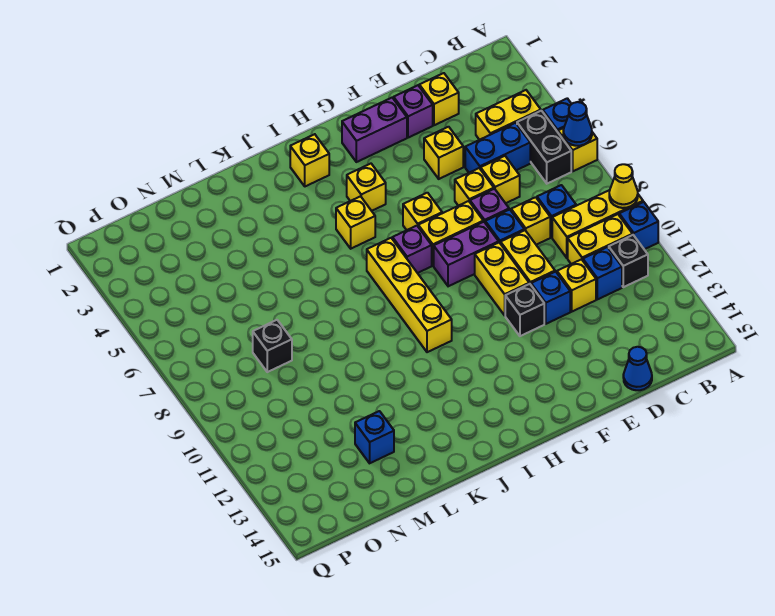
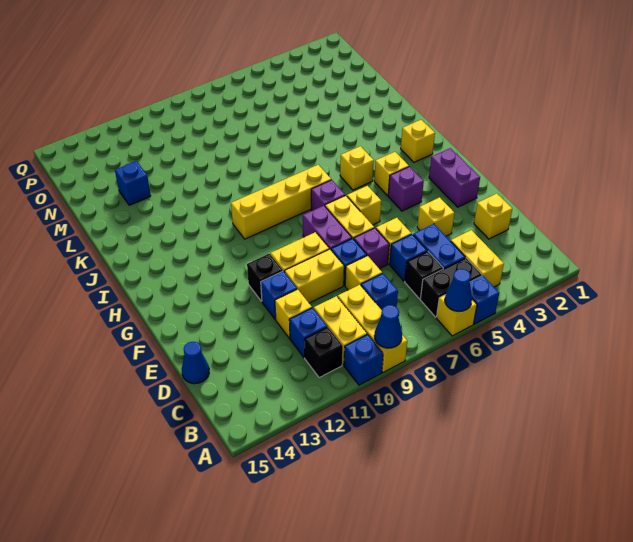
yellow 1x1 cone [609,164,638,208] -> blue 1x1 cone [374,305,402,348]
yellow 1x1 brick [481,156,520,203] -> blue 1x1 brick [390,234,427,281]
purple 1x1 brick [394,85,433,138] -> purple 1x1 brick moved to [388,167,424,211]
black 1x1 brick [253,320,292,372] -> black 1x1 brick moved to [405,251,443,299]

